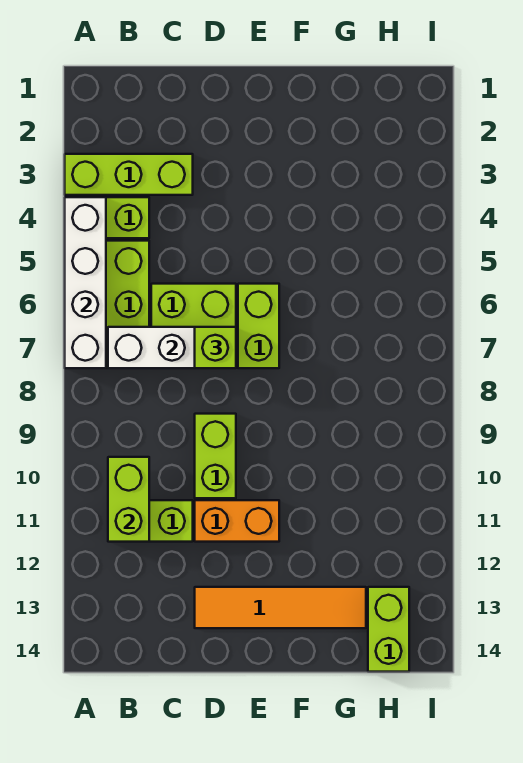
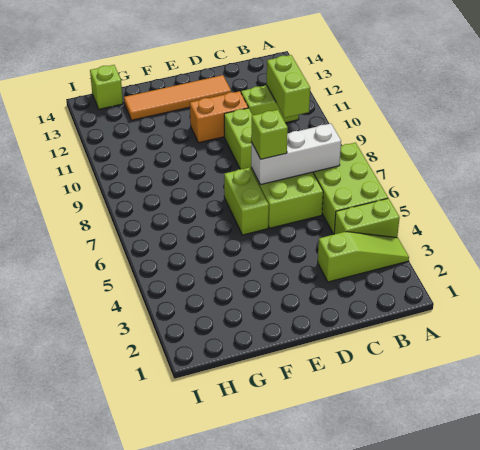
lime 1x3 brick [65,154,193,195] -> lime 1x3 slope [318,232,409,282]
white 1x4 brick [65,197,106,368] -> none
lime 1x2 brick [368,587,409,672] -> lime 1x1 brick [90,65,123,109]

